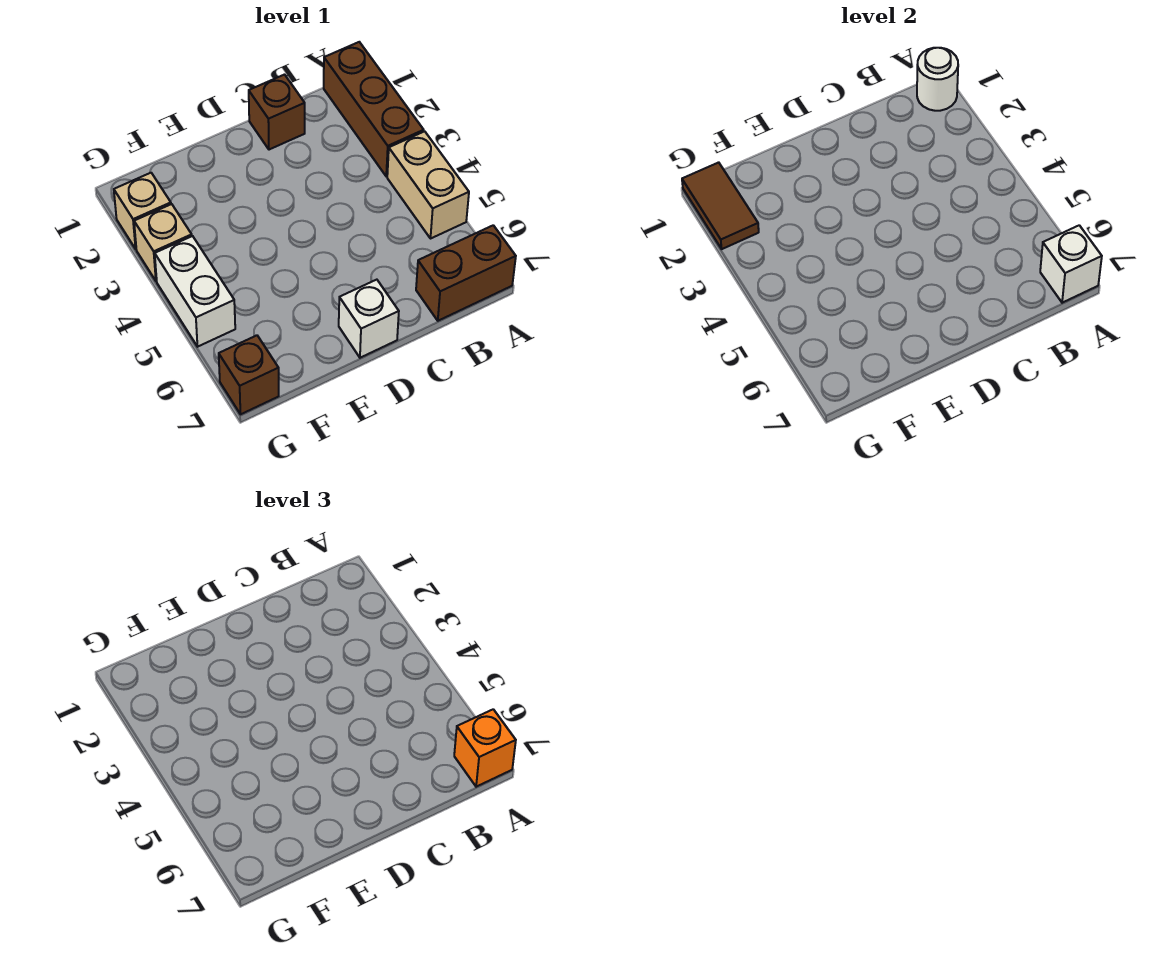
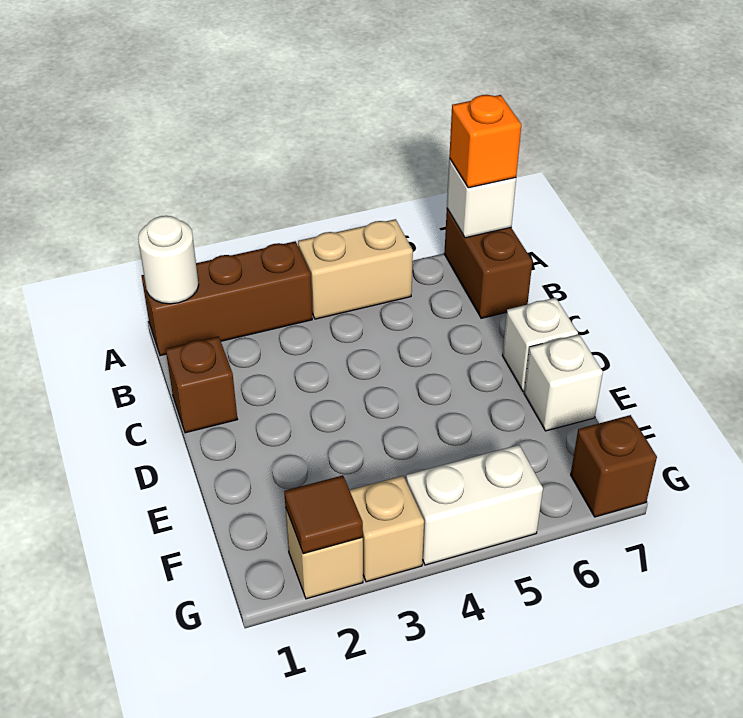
none -> white 1x1 brick [524,335,603,431]
brown 1x2 tile [682,162,759,249] -> brown 1x1 tile [284,475,363,554]

